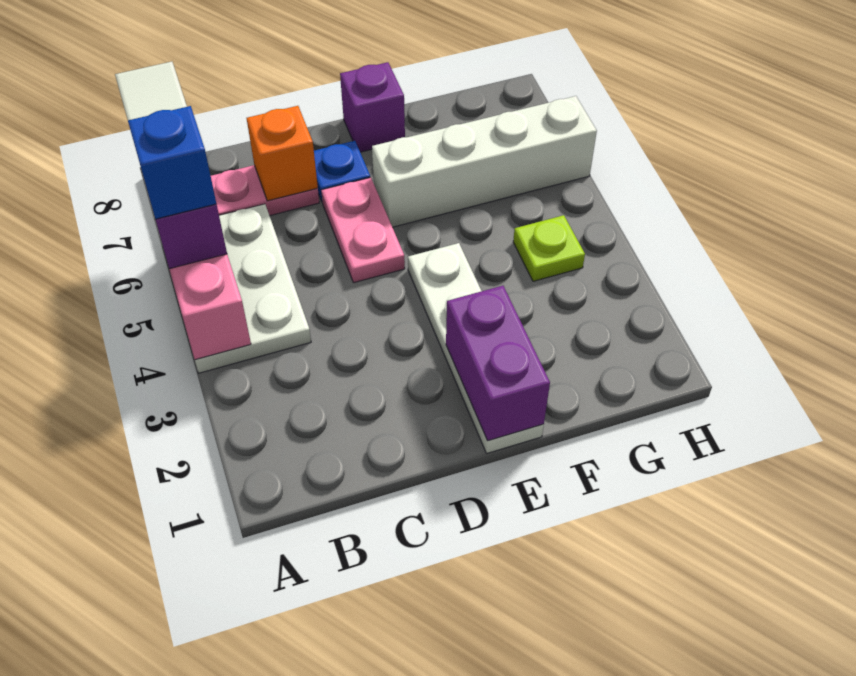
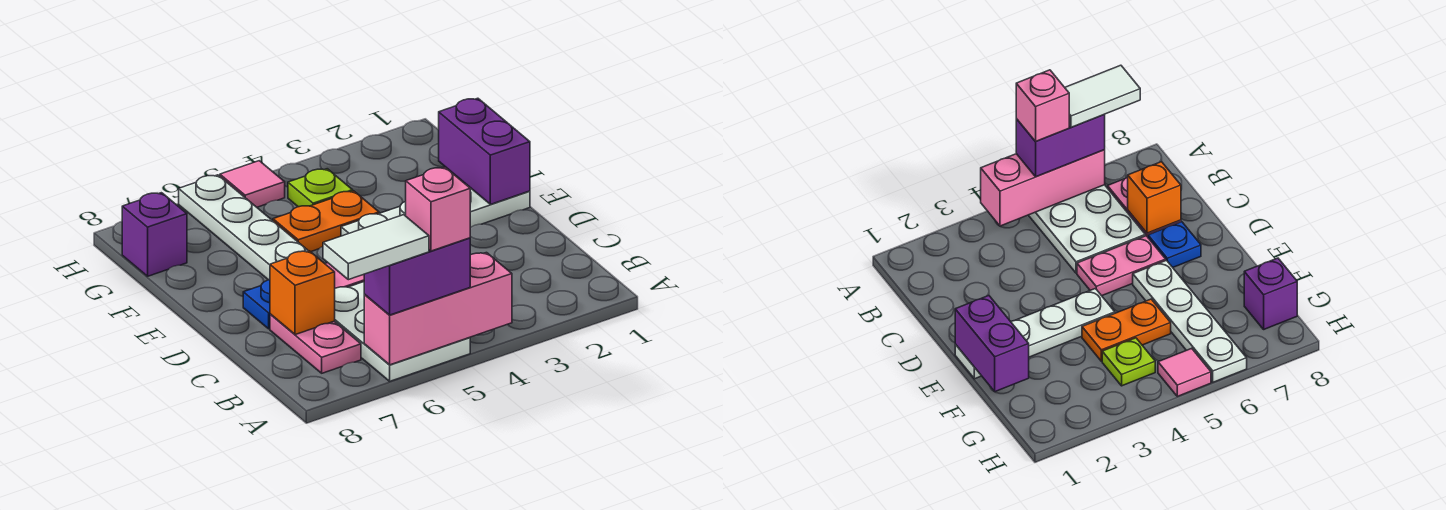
white 2x3 plate [195,204,311,373] -> white 2x3 plate turned to [334,282,470,381]
blue 1x1 brick [128,106,216,219] -> pink 1x1 brick [406,167,470,251]
purple 1x2 brick [446,286,550,440] -> purple 1x2 brick turned to [439,98,530,204]
white 1x4 brick [372,96,597,227] -> white 1x4 plate [179,175,308,280]
purple 1x1 brick [340,62,405,152] -> purple 1x1 brick moved to [122,193,187,276]
none -> orange 1x2 plate [273,191,379,252]
none -> pink 1x1 tile [220,161,285,207]

